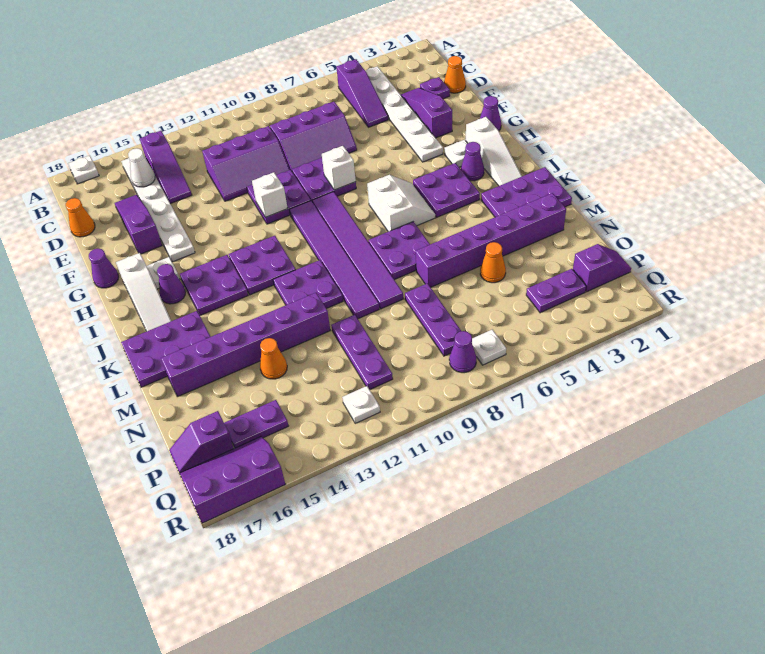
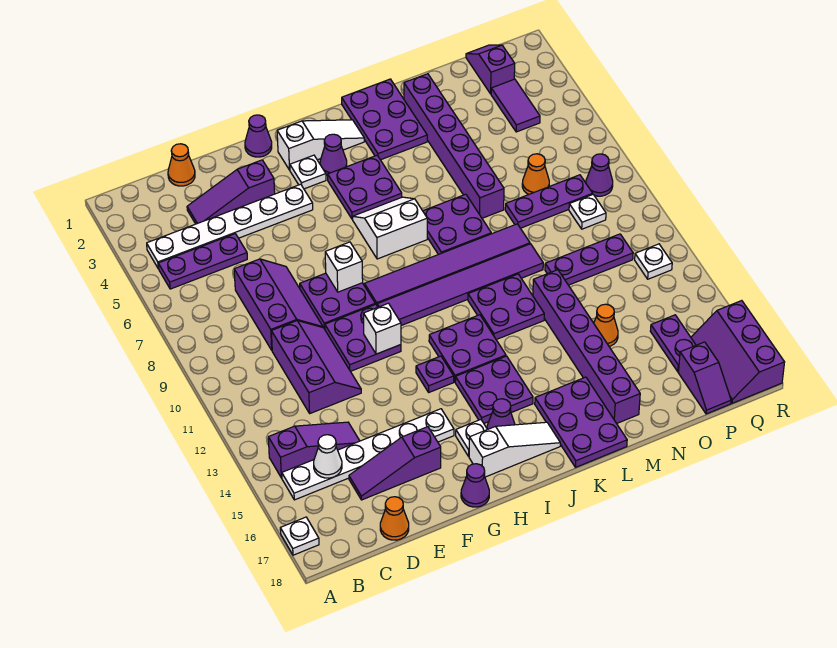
purple 1x3 slope [336,59,388,127] -> purple 1x3 plate [158,234,247,289]
purple 1x1 plate [420,77,450,99] -> purple 1x1 plate moved to [416,356,454,392]
orange 1x1 cone [480,242,506,283] -> orange 1x1 cone moved to [522,154,549,195]
purple 1x2 plate [526,269,586,313] -> purple 1x2 tile [491,79,540,132]
white 1x1 plate [472,329,506,365] -> white 1x1 plate moved to [569,195,606,229]

